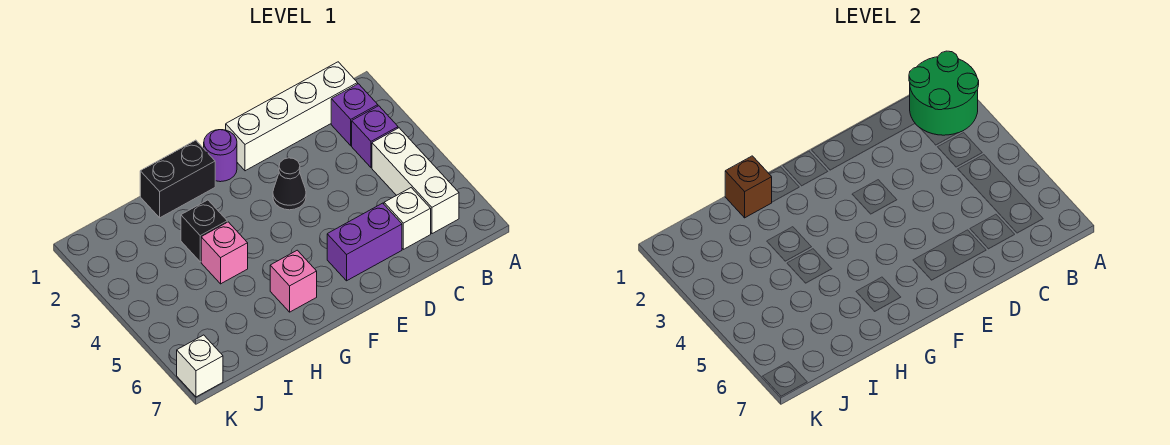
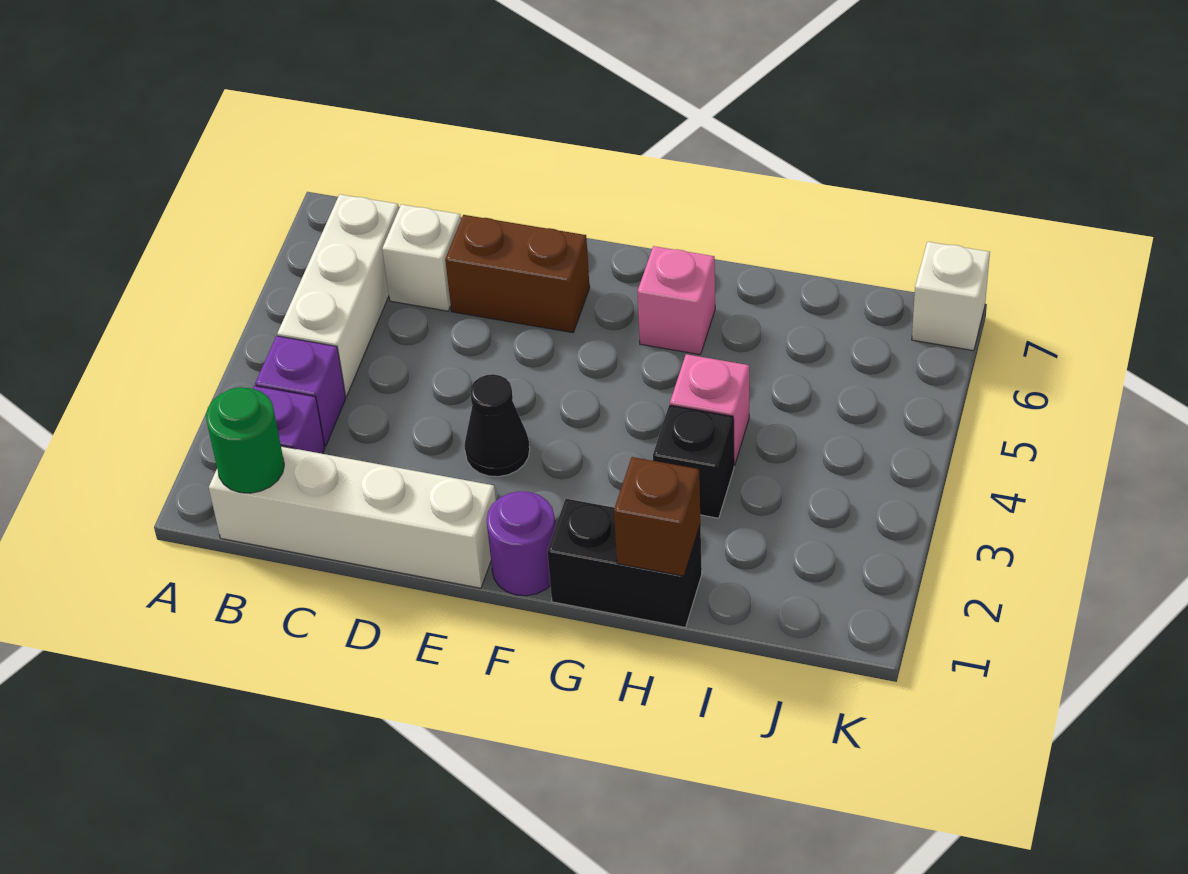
green 2x2 round brick [909,51,979,135] -> green 1x1 round brick [206,387,284,493]
purple 1x2 brick [327,203,402,281] -> brown 1x2 brick [445,215,590,333]

